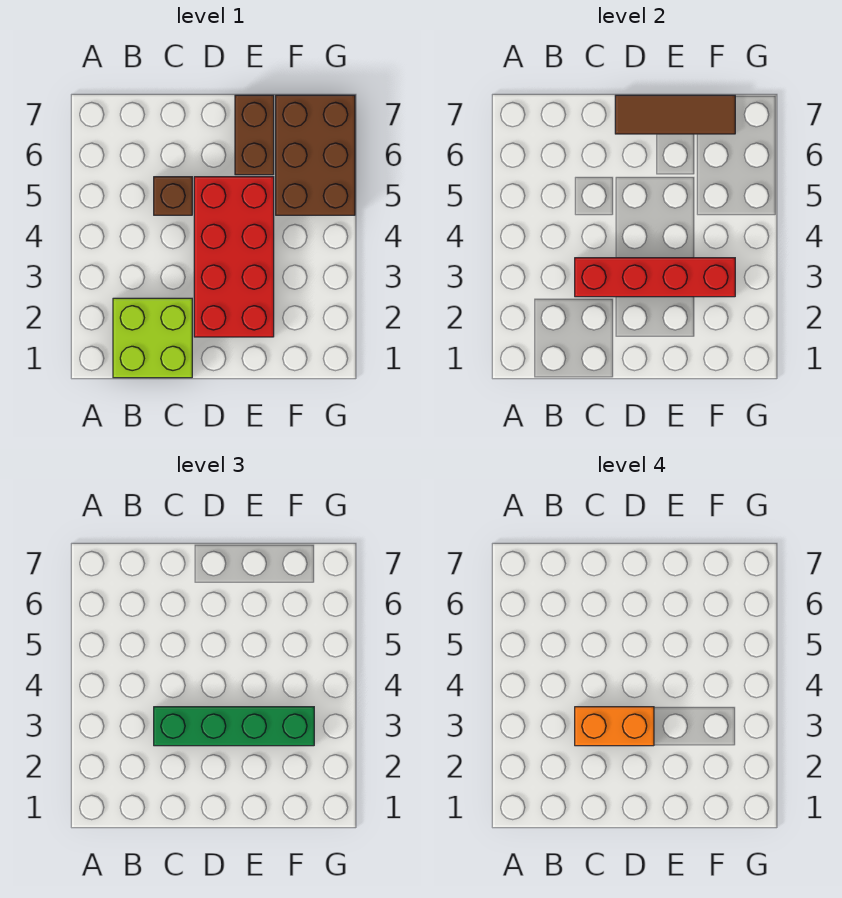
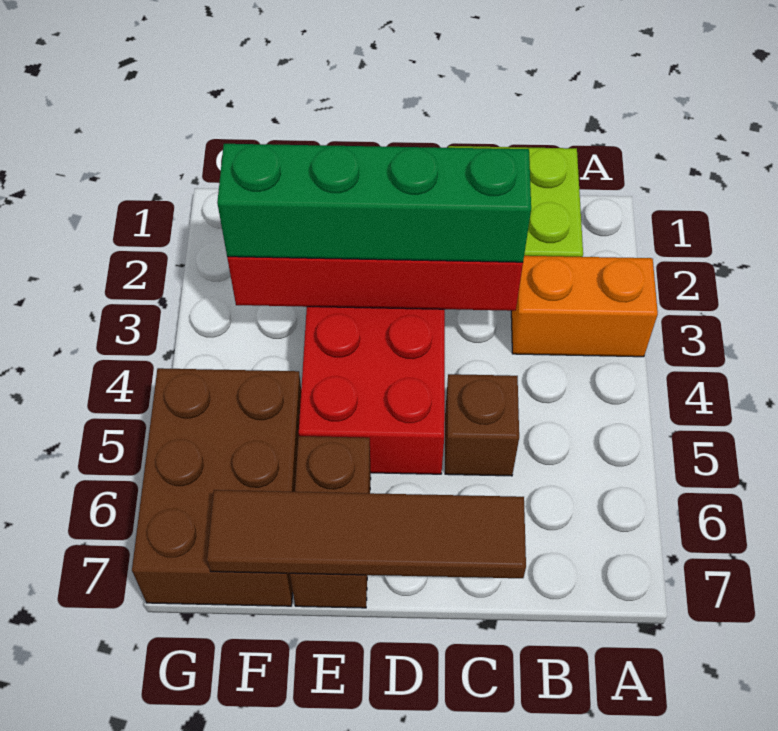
orange 1x2 brick [575,707,654,746] -> orange 1x2 brick moved to [511,256,658,357]
brown 1x3 tile [615,95,735,134] -> brown 1x4 tile [207,490,526,578]

